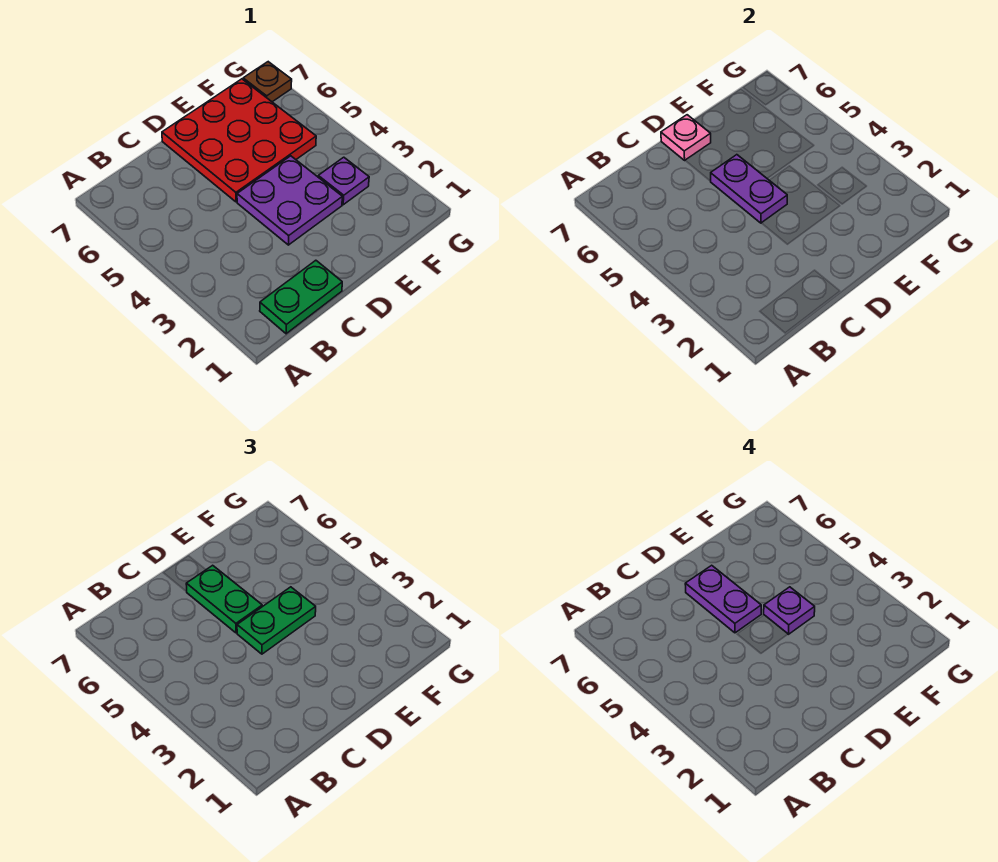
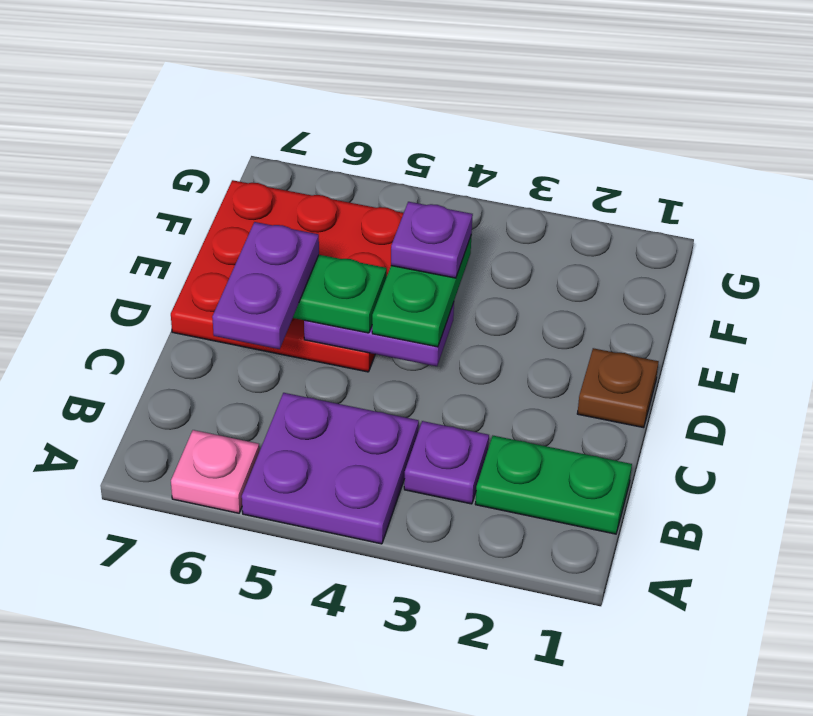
green 1x2 plate [260,260,342,334] -> green 1x2 plate turned to [475,436,632,534]
purple 2x2 plate [237,156,342,245] -> purple 2x2 plate moved to [242,393,419,544]
purple 1x2 plate [685,565,761,633] -> purple 1x2 plate turned to [212,222,319,349]
pink 1x1 plate [661,115,711,160] -> pink 1x1 plate moved to [171,430,259,513]
purple 1x1 plate [318,157,369,205] -> purple 1x1 plate moved to [404,421,489,504]
brown 1x1 plate [243,62,292,102] -> brown 1x1 plate moved to [577,348,659,428]

